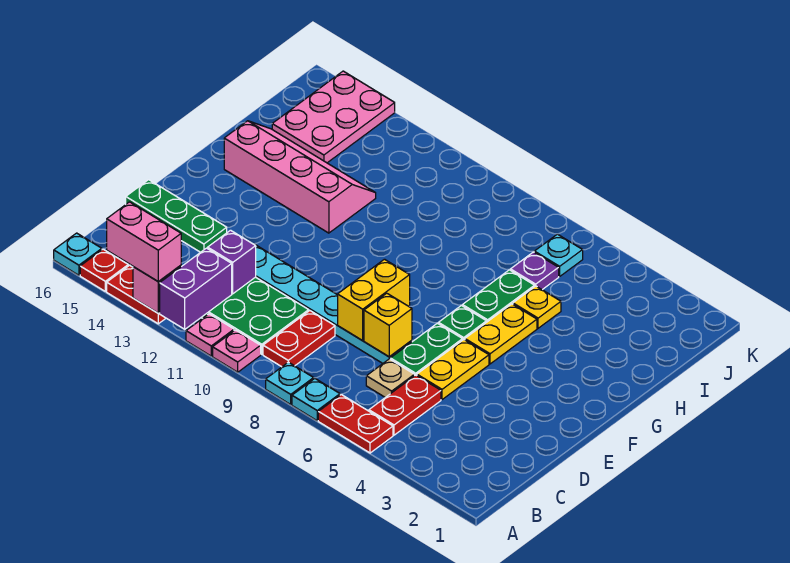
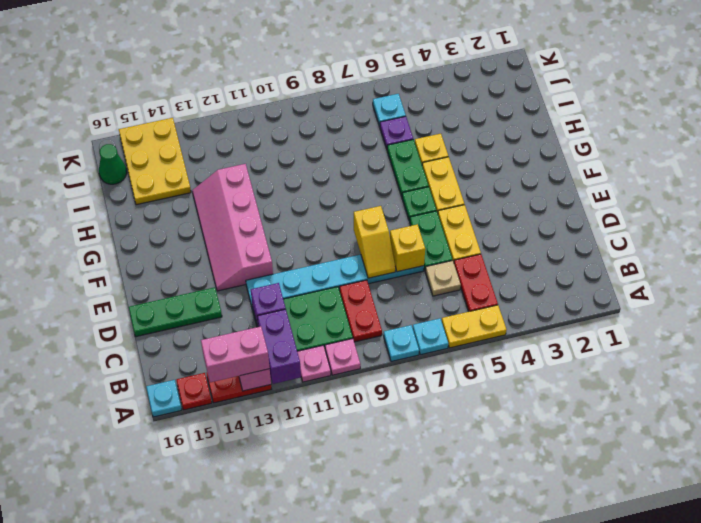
red 1x2 plate [318,395,393,453] -> yellow 1x2 plate [442,305,506,348]
yellow 1x2 brick [338,259,410,341] -> yellow 1x2 slope [354,206,396,278]
pink 2x4 slope [224,121,376,233] -> pink 2x4 slope turned to [192,164,273,291]
pink 2x3 plate [272,71,395,163] -> yellow 2x3 plate [119,118,191,205]
none -> green 1x1 cone [99,144,127,184]

